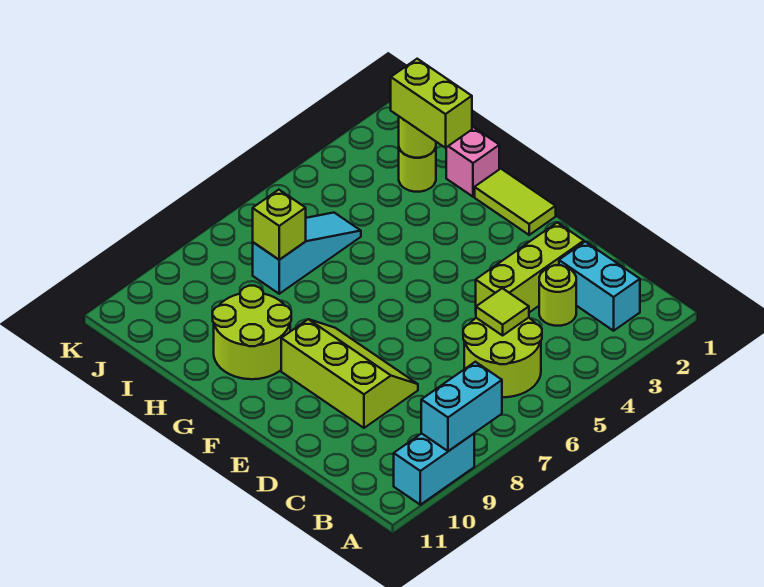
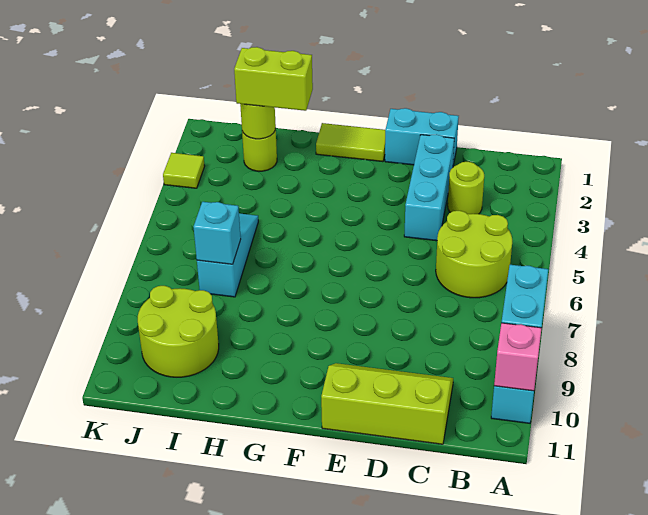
cyan 1x2 brick [559,242,640,331] -> cyan 1x2 brick moved to [385,108,459,165]
lime 1x1 tile [476,288,529,335] -> lime 1x1 tile moved to [163,153,205,188]
lime 1x3 brick [476,222,584,312] -> cyan 1x3 brick [404,134,454,241]
lime 2x3 slope [281,319,418,428] -> lime 2x3 slope moved to [321,363,453,444]
lime 2x2 round brick [213,286,291,379] -> lime 2x2 round brick moved to [138,286,219,377]
pink 1x1 brick [446,127,499,197] -> pink 1x1 brick moved to [494,323,542,391]
lime 1x1 brick [253,190,306,260] -> cyan 1x1 brick [193,202,241,264]

